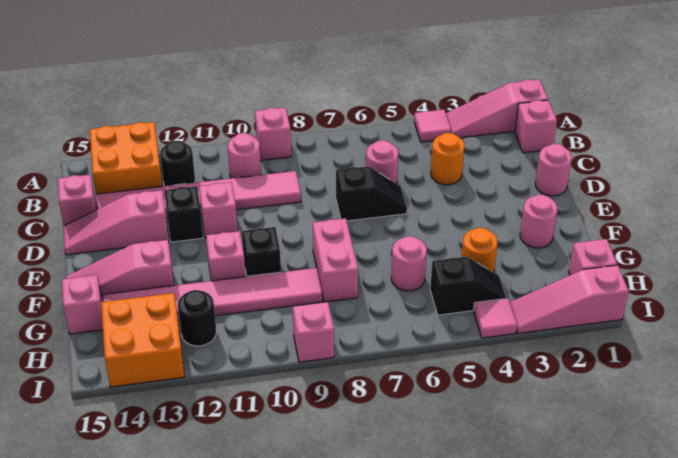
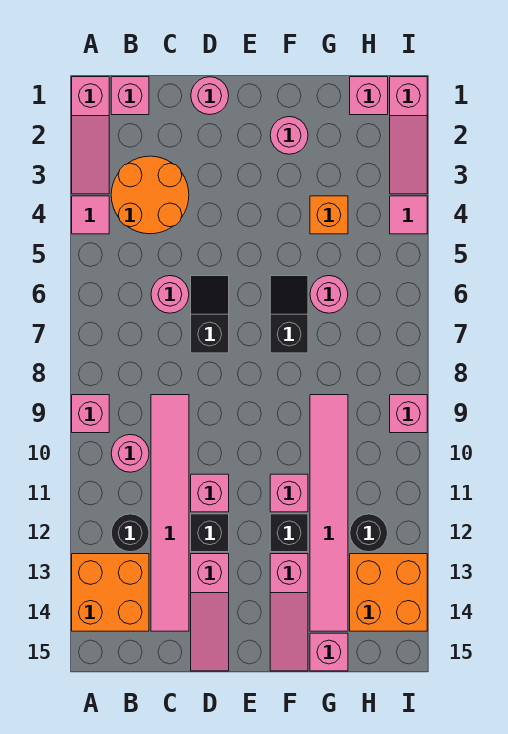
orange 1x1 round brick [431,133,464,185] -> orange 2x2 round brick [111,156,189,234]
pink 1x1 brick [58,175,96,226] -> none
pink 1x2 brick [313,218,358,302] -> none
black 1x1 brick [242,227,281,276] -> black 1x1 brick moved to [270,514,308,552]
orange 1x1 round brick [462,228,498,273] -> orange 1x1 brick [310,196,348,234]
black 1x2 slope [430,257,506,315] -> black 1x2 slope moved to [270,276,308,353]

